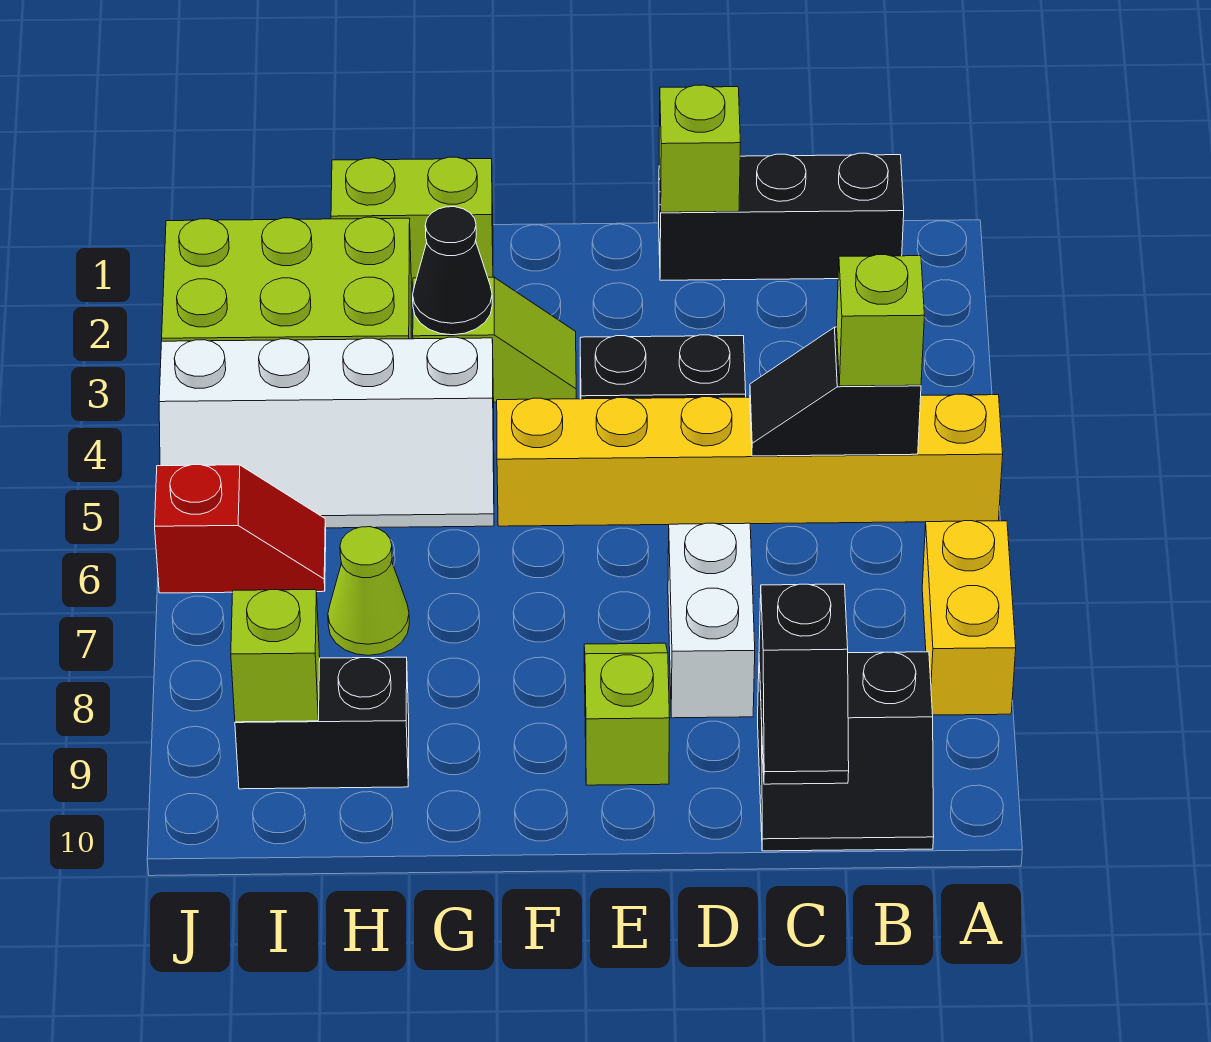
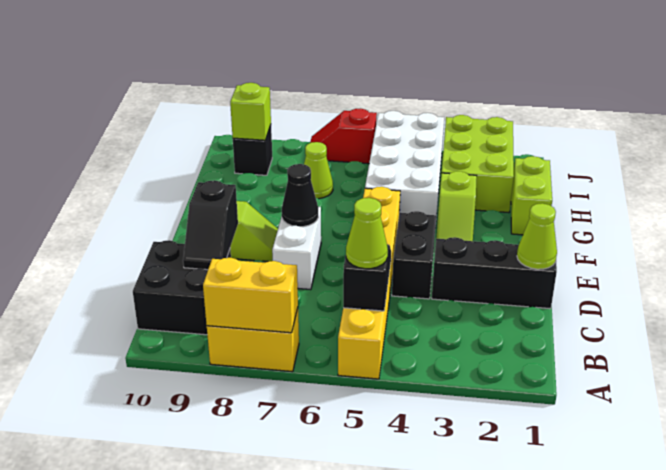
none -> yellow 1x2 brick [203,258,298,333]
black 1x3 brick [659,153,904,280] -> black 1x3 brick turned to [432,237,557,309]
lime 1x1 brick [837,255,924,386] -> lime 1x1 cone [346,198,388,269]
black 2x2 slope [758,652,934,851] -> black 2x2 brick [133,240,231,335]
black 1x2 slope [759,584,849,784] -> black 1x2 slope turned to [183,180,238,270]
lime 1x1 brick [659,85,740,212] -> lime 1x1 cone [517,203,557,269]
white 1x2 brick [668,523,755,718] -> white 1x2 brick turned to [272,207,321,290]
black 1x1 cone [413,207,492,335] -> black 1x1 cone moved to [282,164,318,227]
white 2x4 slope [159,337,494,528] -> white 2x4 brick [365,111,444,228]
black 1x2 brick [235,657,409,789] -> black 1x1 brick [233,125,272,175]
red 1x2 slope [155,465,326,593] -> red 1x2 slope turned to [310,109,377,164]

